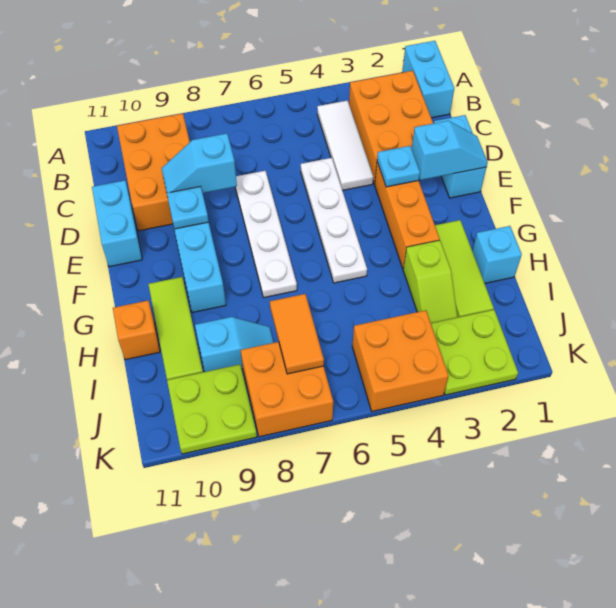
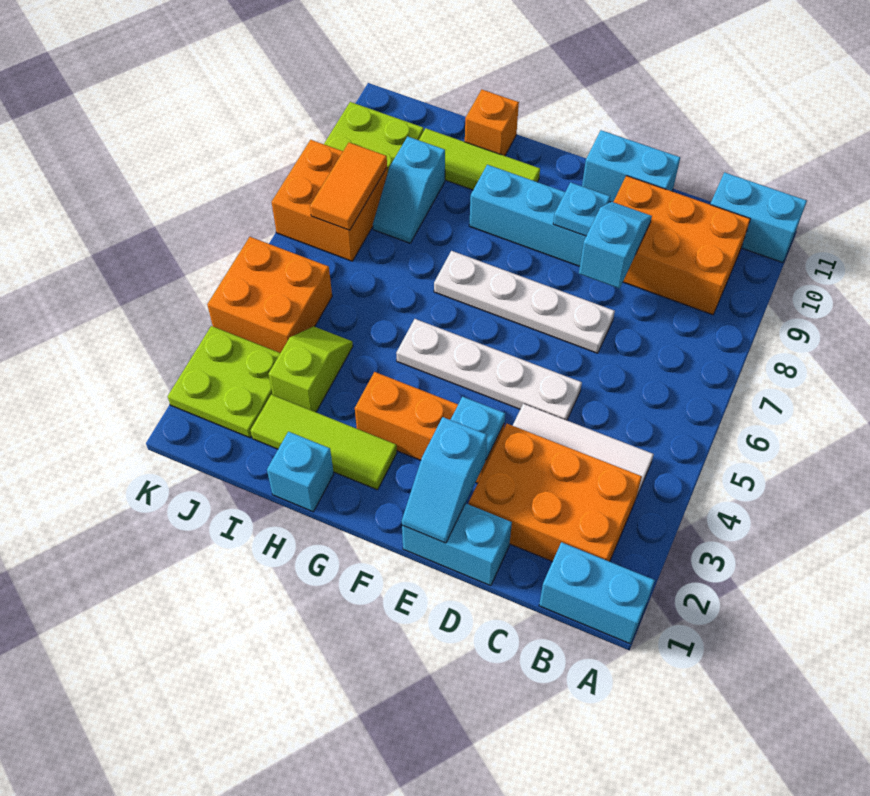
none -> cyan 1x2 brick [710,172,807,263]
lime 1x2 slope [403,240,457,323] -> lime 1x2 slope turned to [269,326,353,412]
orange 1x2 tile [270,294,324,374] -> orange 1x2 tile turned to [310,143,387,230]

